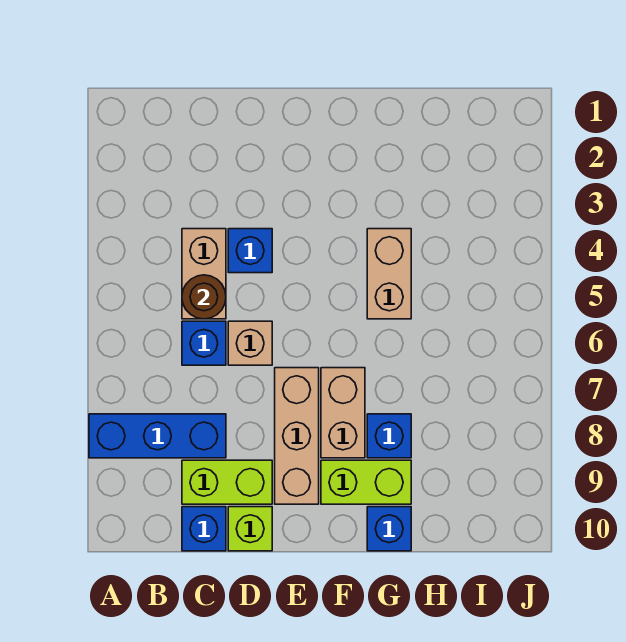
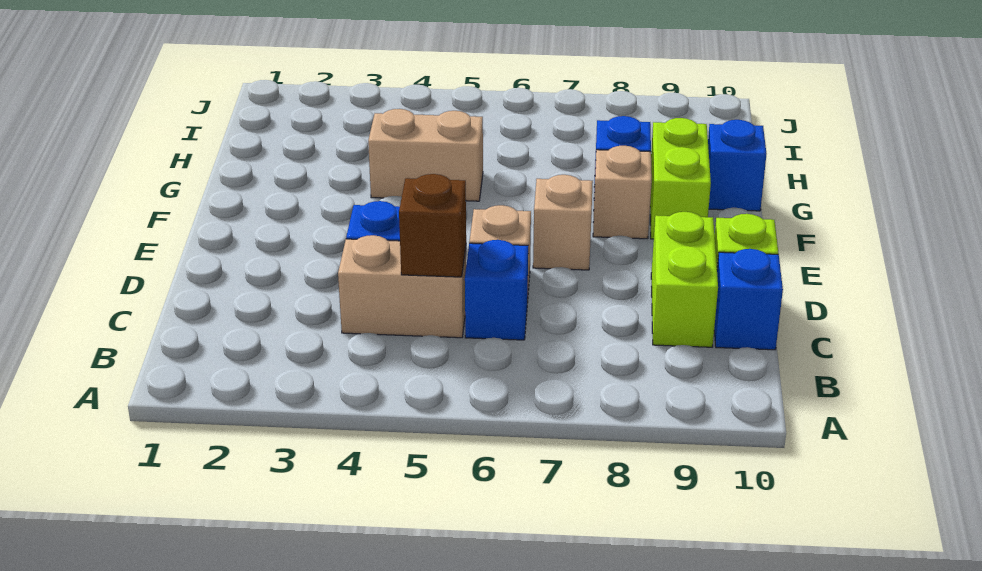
blue 1x3 brick [89,414,226,458] -> none
brown 1x1 round brick [182,275,226,319] -> brown 1x1 brick [399,174,466,277]
tan 1x3 brick [275,368,319,504] -> tan 1x1 brick [533,175,593,270]
tan 1x2 brick [321,368,365,458] -> tan 1x1 brick [593,146,652,239]

